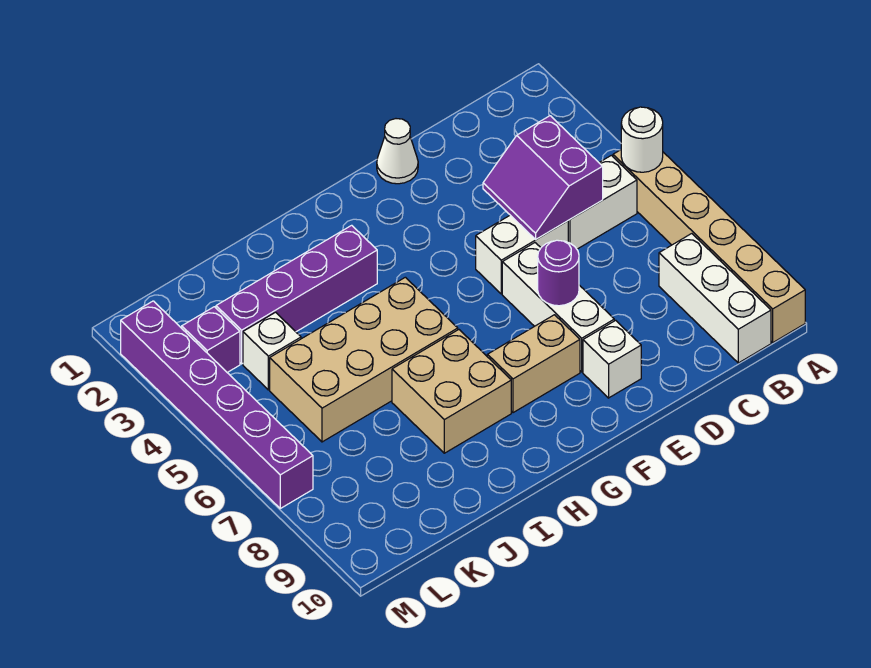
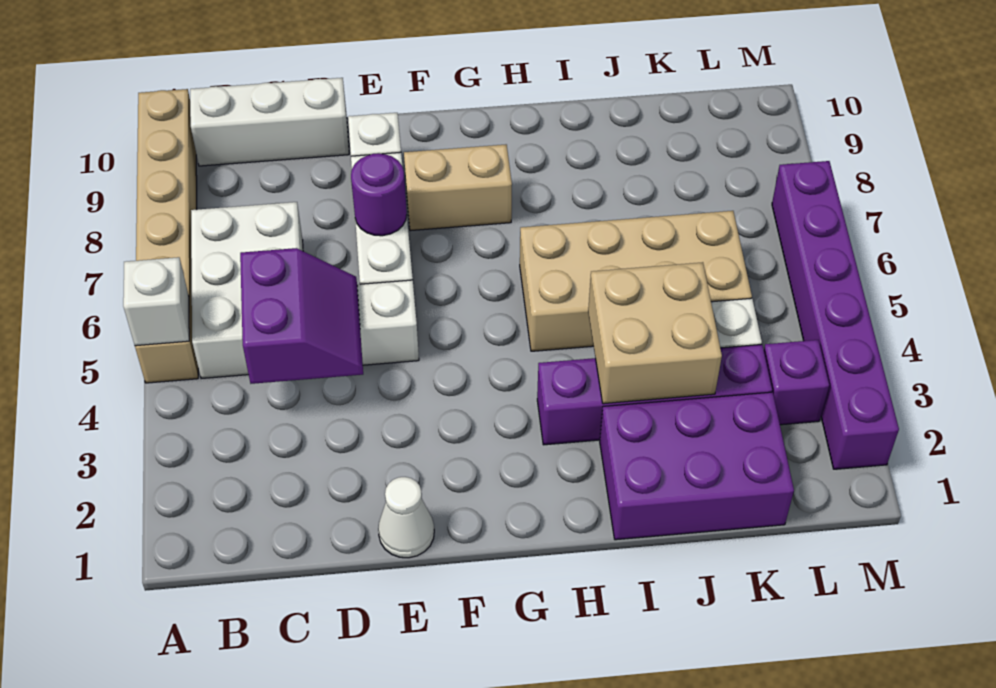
white 1x1 round brick [621,107,663,172] -> white 1x1 brick [123,257,189,346]
white 1x2 brick [568,155,637,249] -> white 2x3 brick [191,202,303,378]
white 1x3 brick [659,234,771,363] -> white 1x3 brick turned to [190,78,349,166]
tan 2x2 brick [392,330,511,453] -> tan 2x2 brick moved to [588,262,722,404]
none -> purple 2x3 brick [600,392,794,540]

